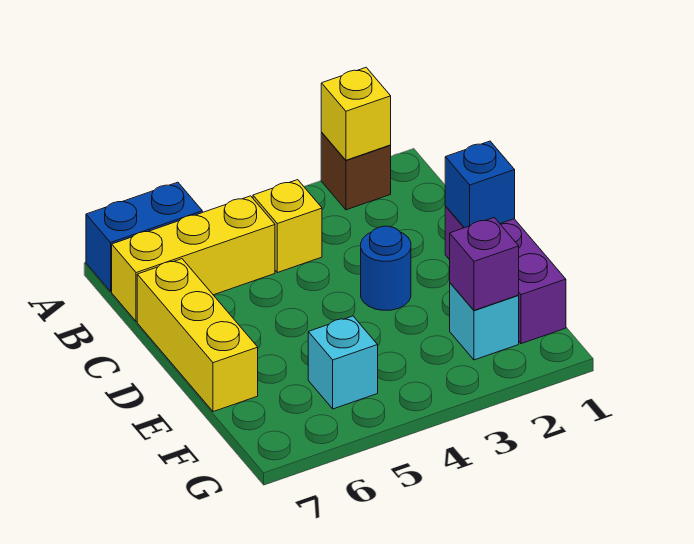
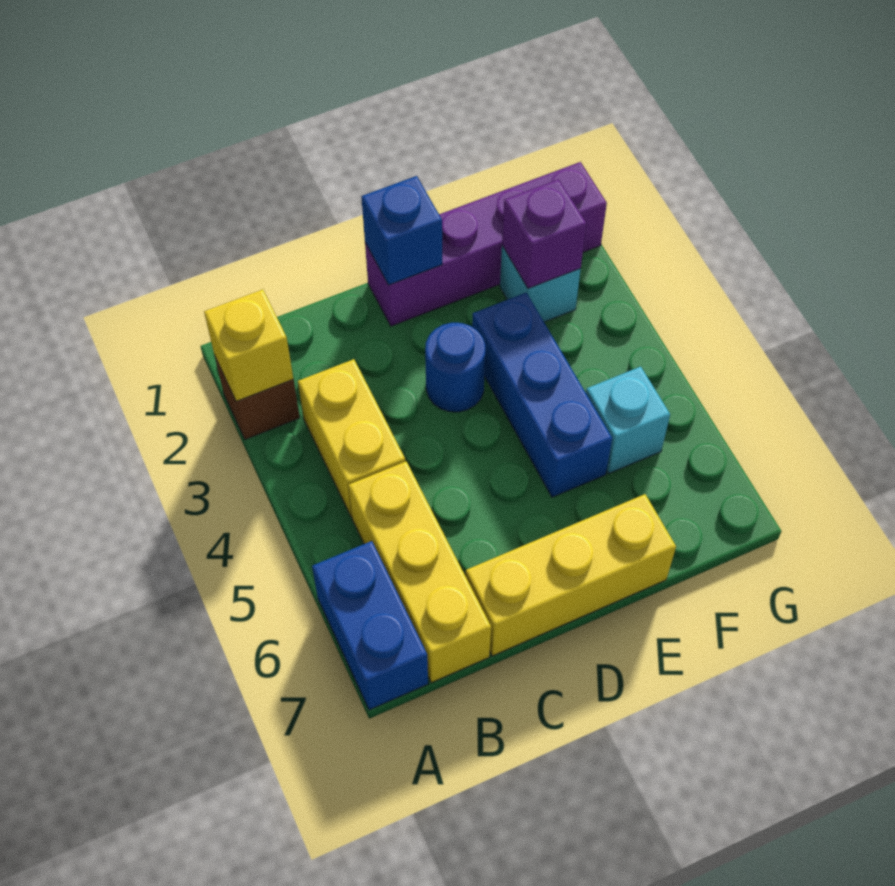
yellow 1x1 brick [253,180,322,273] -> yellow 1x2 brick [298,359,405,517]
purple 1x3 brick [445,206,566,344] -> purple 1x4 brick [365,162,607,326]
none -> blue 1x3 brick [472,293,612,497]

